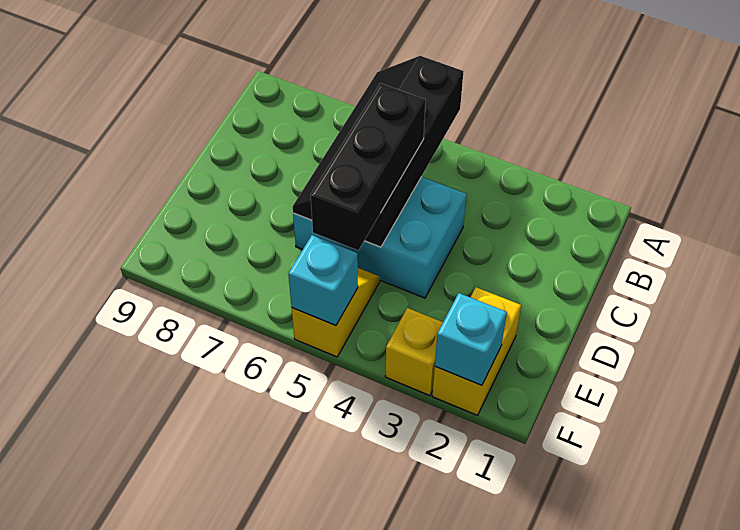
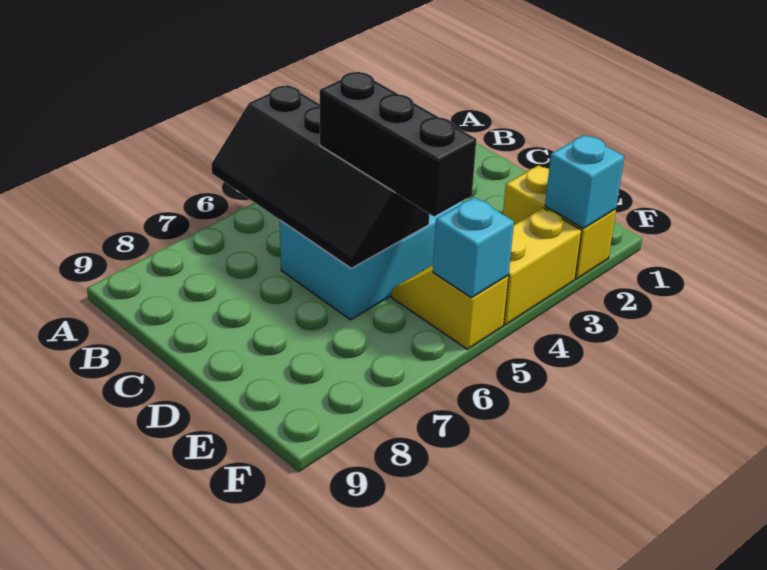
yellow 1x1 brick [385,308,443,396] -> yellow 1x2 brick [504,208,582,325]

